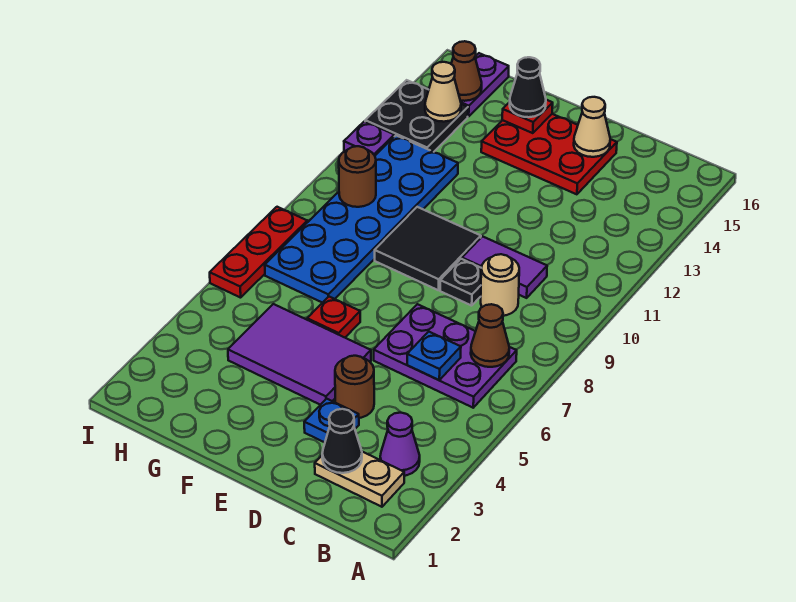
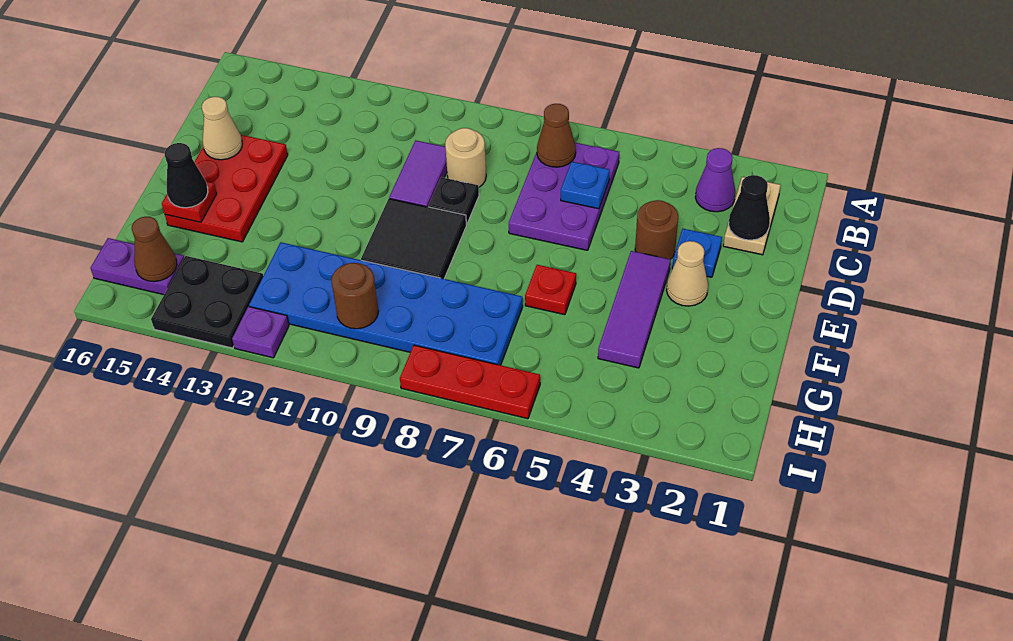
purple 2x3 tile [228,304,371,405] -> purple 1x3 tile [598,251,671,368]
tan 1x1 cone [425,62,461,122] -> tan 1x1 cone moved to [667,241,708,306]

